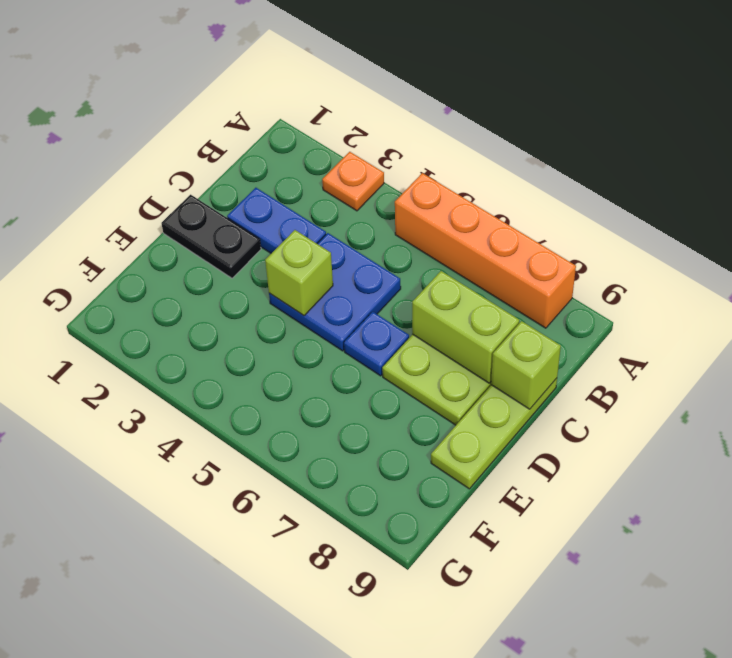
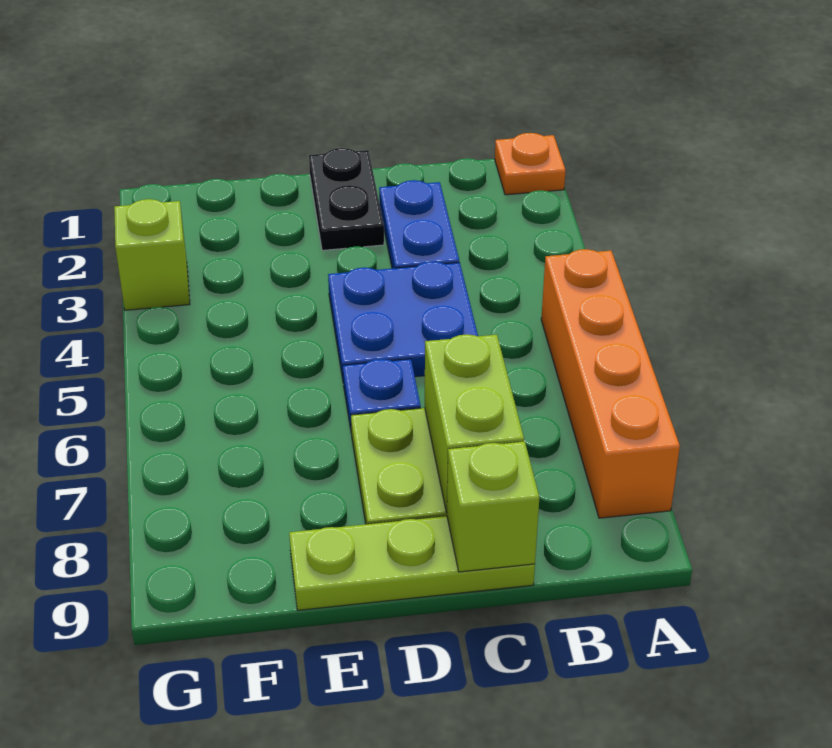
orange 1x1 plate [322,152,384,211] -> orange 1x1 plate moved to [495,133,566,195]
lime 1x1 brick [265,230,333,316] -> lime 1x1 brick moved to [114,199,190,310]

